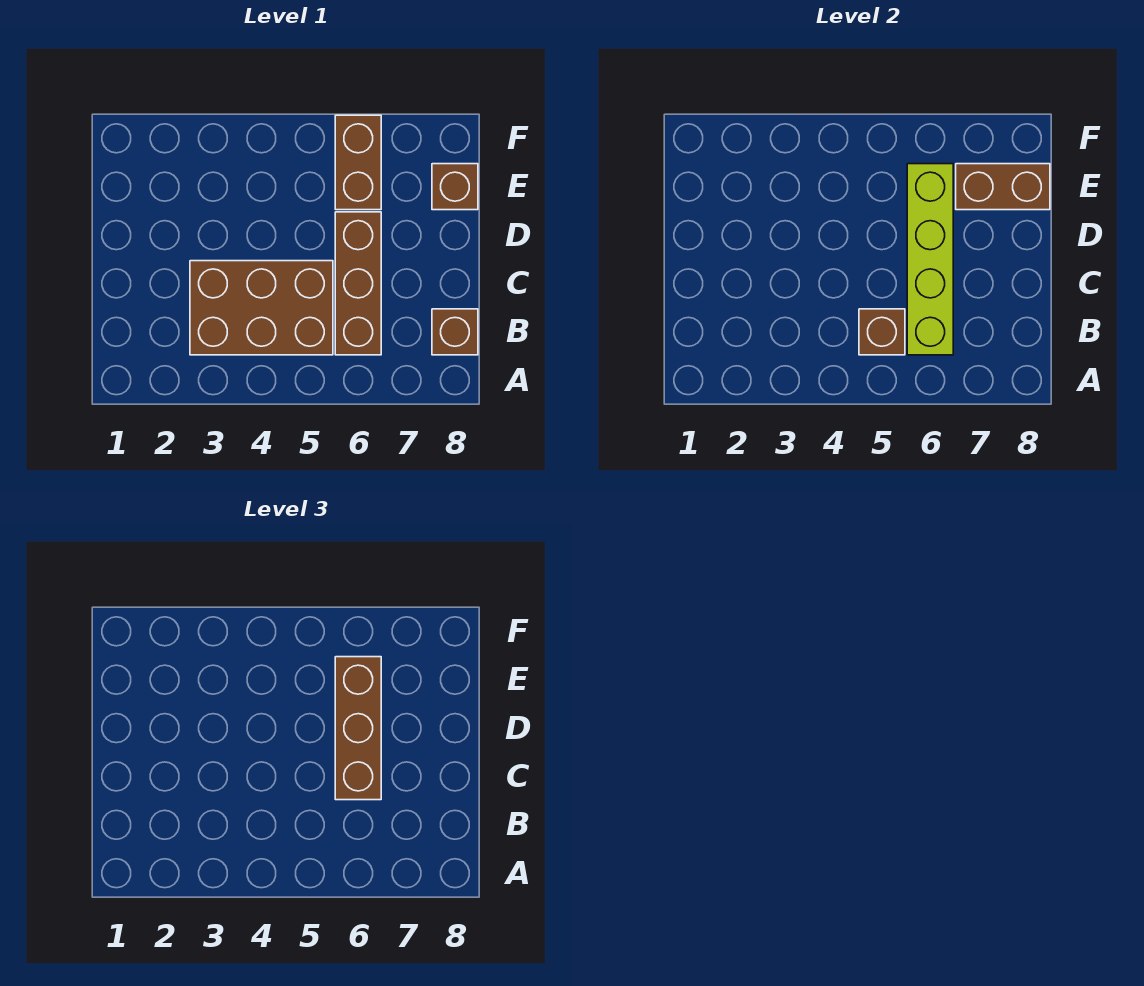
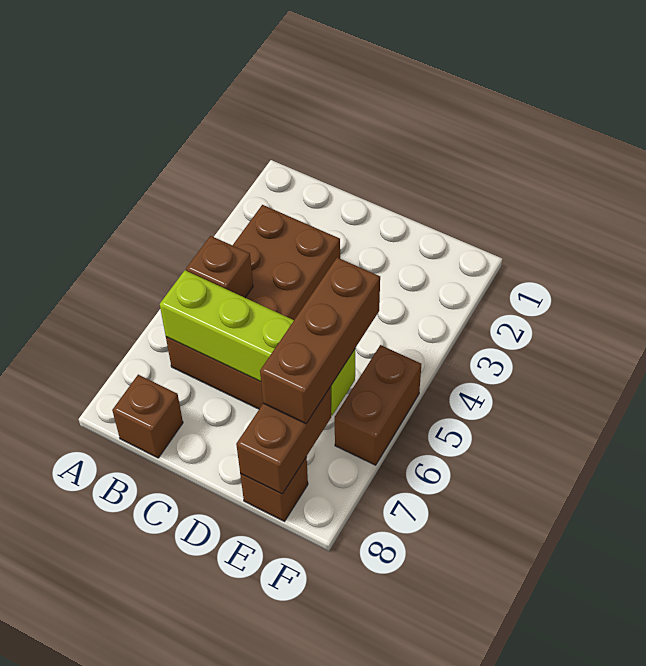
brown 1x3 brick [335,657,381,800] -> brown 1x3 brick turned to [260,258,380,424]
brown 1x2 brick [335,115,381,210] -> brown 1x2 brick turned to [335,345,421,465]

